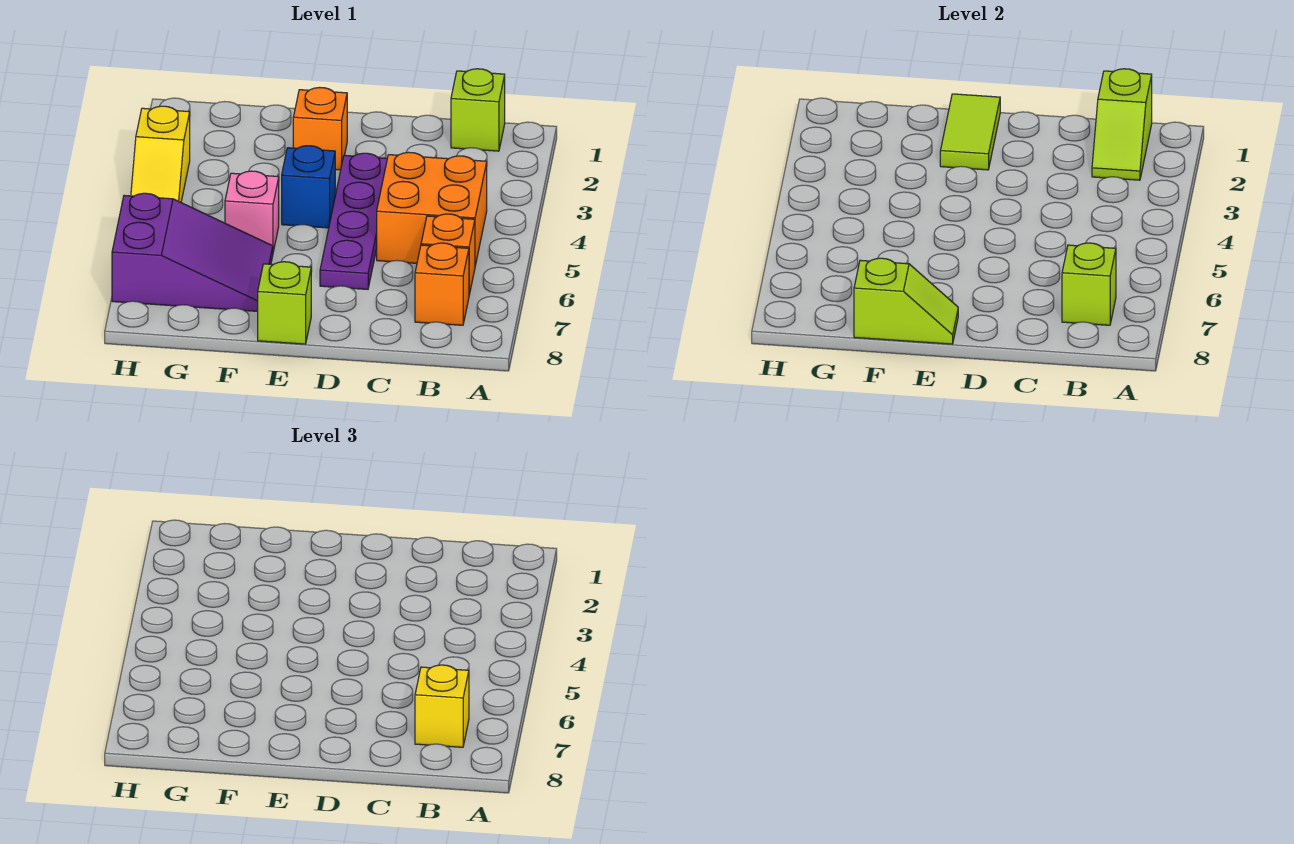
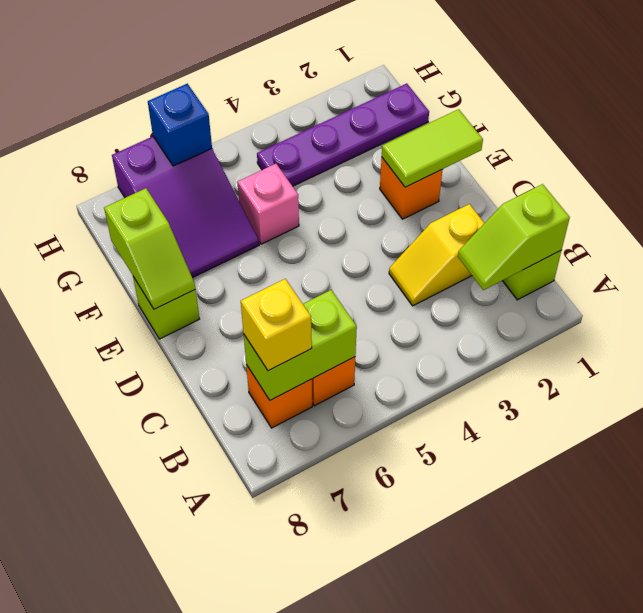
orange 2x2 brick [377,152,487,266] -> none
lime 1x1 brick [1062,243,1116,325] -> lime 1x2 brick [244,290,357,400]
purple 1x4 plate [320,153,387,289] -> purple 1x4 plate moved to [257,84,429,186]
blue 1x1 brick [282,146,335,228] -> blue 1x1 brick moved to [148,84,212,166]
yellow 1x2 slope [131,106,190,202] -> yellow 1x2 slope moved to [389,204,484,306]

